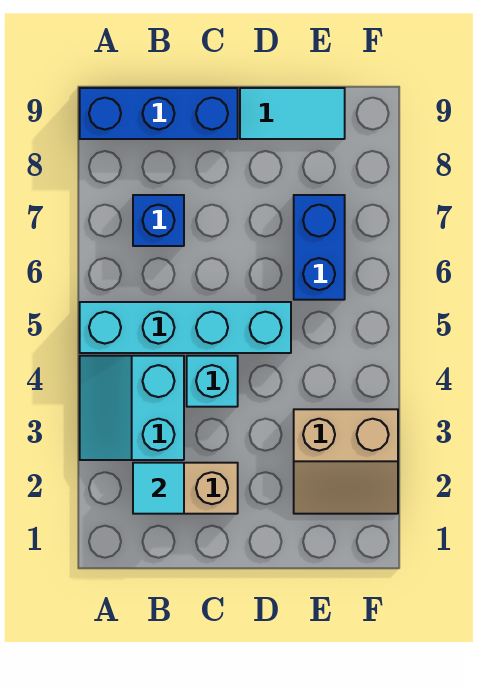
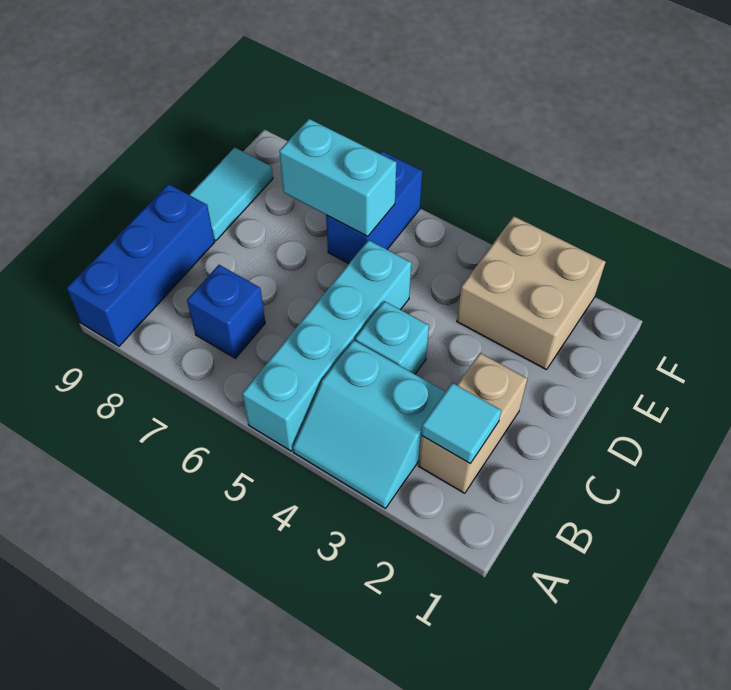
tan 2x2 slope [294,409,398,514] -> tan 2x2 brick [457,216,605,370]
blue 1x2 brick [294,195,345,300] -> blue 1x2 brick turned to [326,151,422,264]
none -> cyan 1x2 brick [279,119,397,237]

